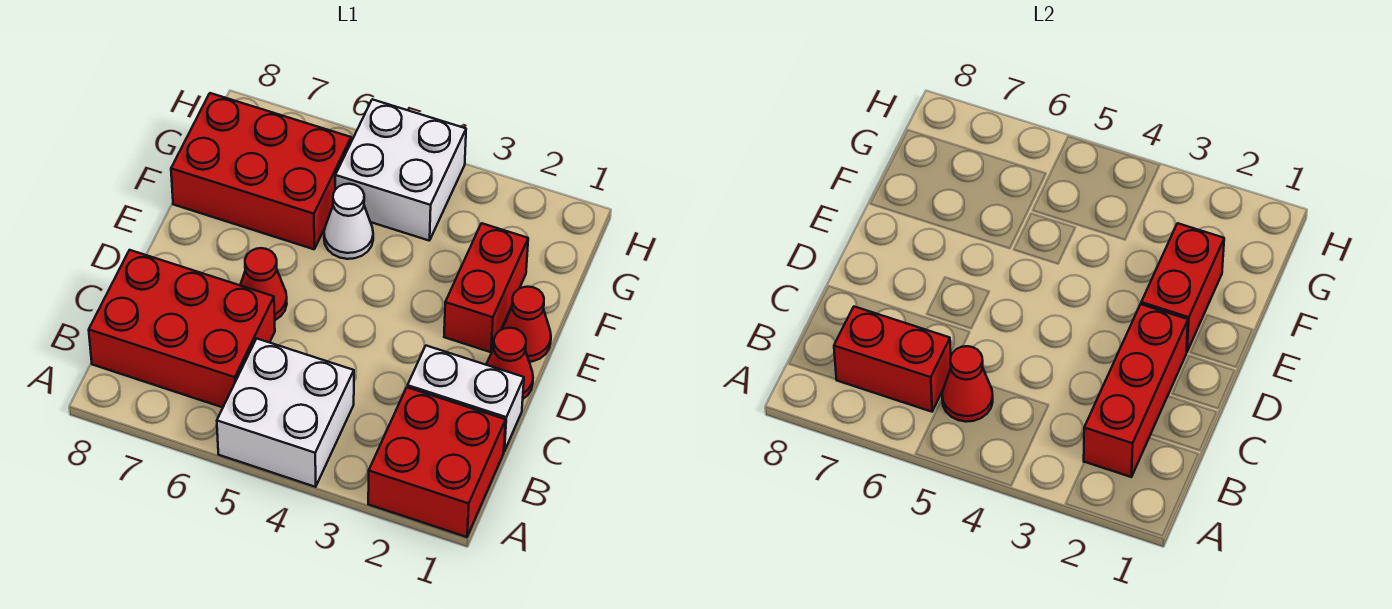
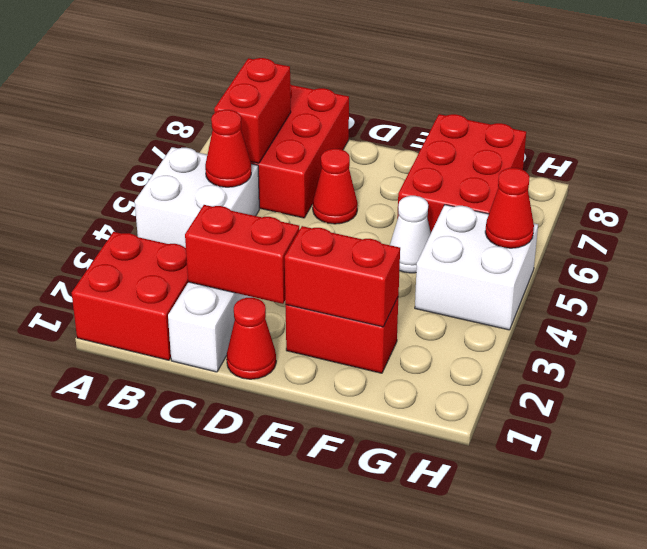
red 1x3 brick [1084,304,1188,477] -> red 1x2 brick [185,205,300,304]
red 1x1 cone [502,287,551,362] -> red 1x1 cone moved to [485,168,534,248]

